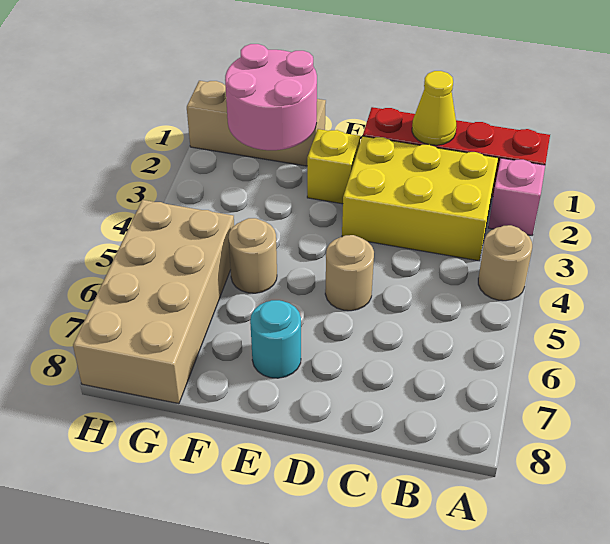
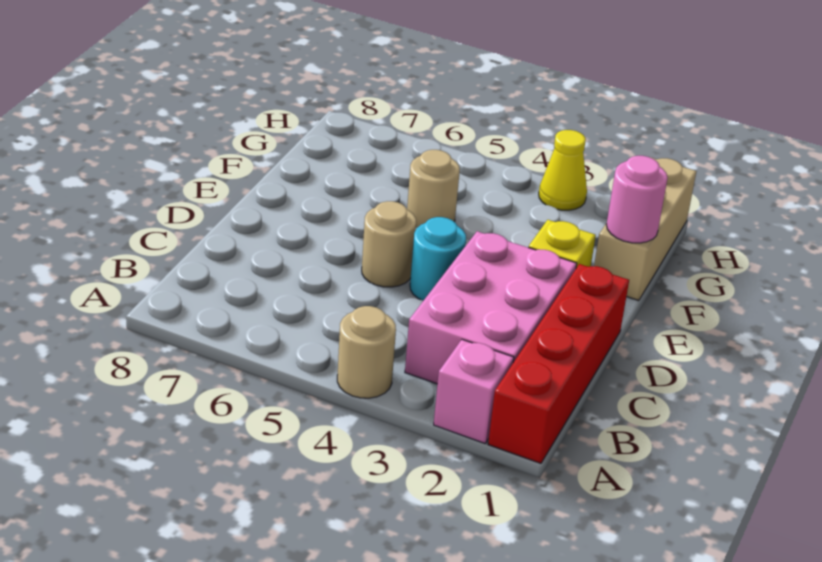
yellow 2x3 brick [342,136,498,261] -> pink 2x3 brick [405,231,577,384]
yellow 1x1 cone [412,71,456,145] -> yellow 1x1 cone moved to [539,130,587,210]
cyan 1x1 round brick [250,300,301,378] -> cyan 1x1 round brick moved to [410,217,466,301]
pink 2x2 round brick [225,44,317,150] -> pink 1x1 round brick [606,156,668,243]
tan 2x4 brick [73,200,234,404] -> none

